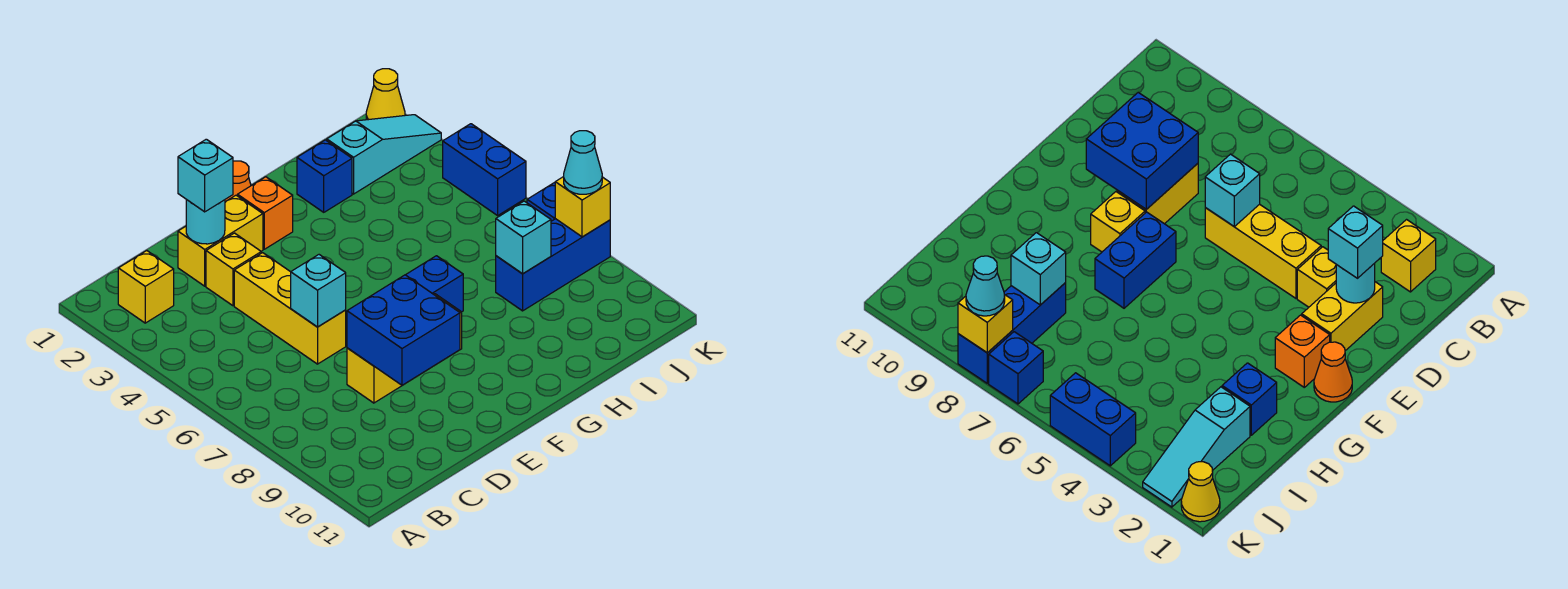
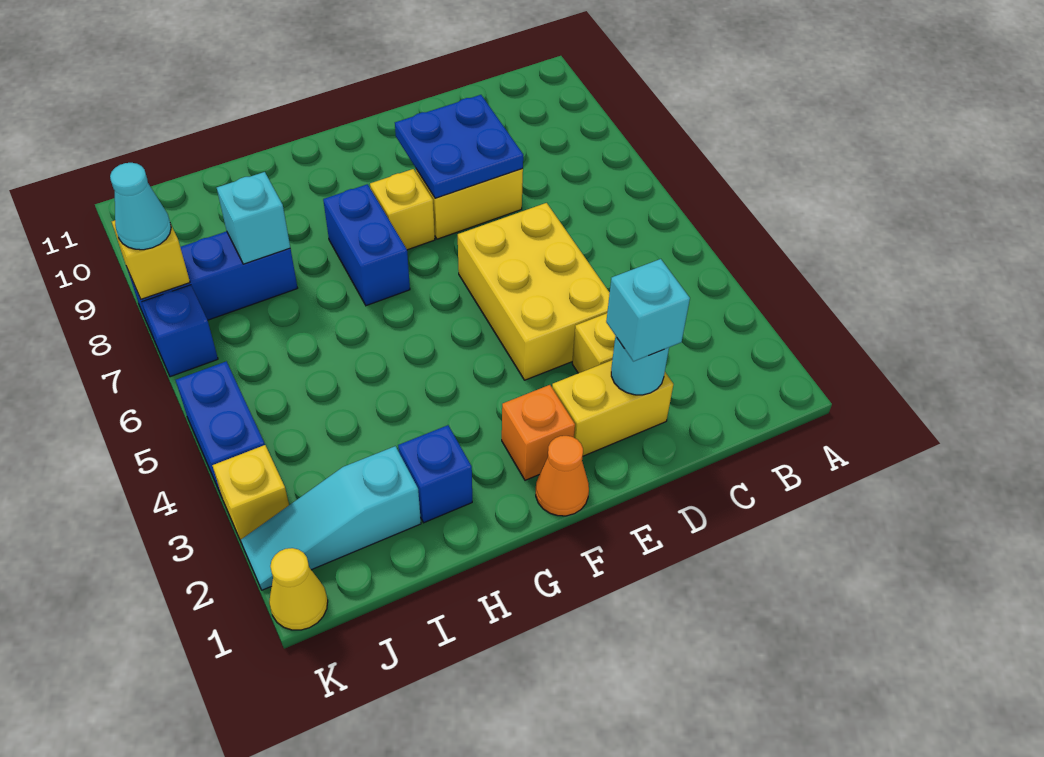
yellow 1x1 brick [118,251,174,323] -> yellow 1x1 brick moved to [212,445,289,543]
yellow 1x3 brick [234,253,346,364] -> yellow 2x3 brick [458,203,610,380]
cyan 1x1 brick [291,255,346,327] -> none
blue 2x2 brick [347,275,460,385] -> blue 2x2 plate [395,95,523,198]
blue 1x2 brick [406,256,463,312] -> blue 1x2 brick turned to [323,184,410,306]

